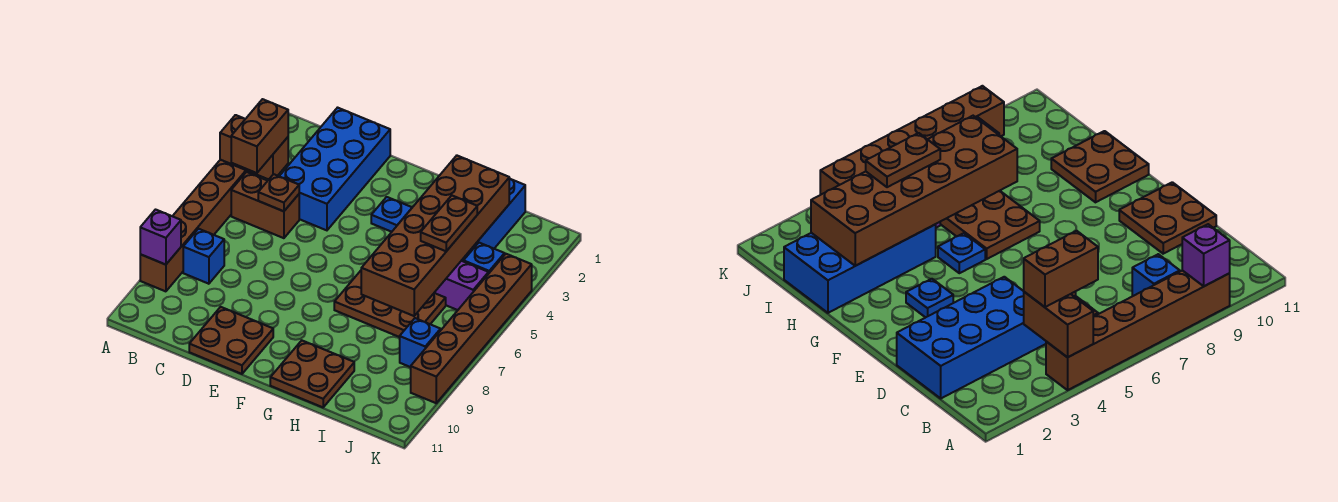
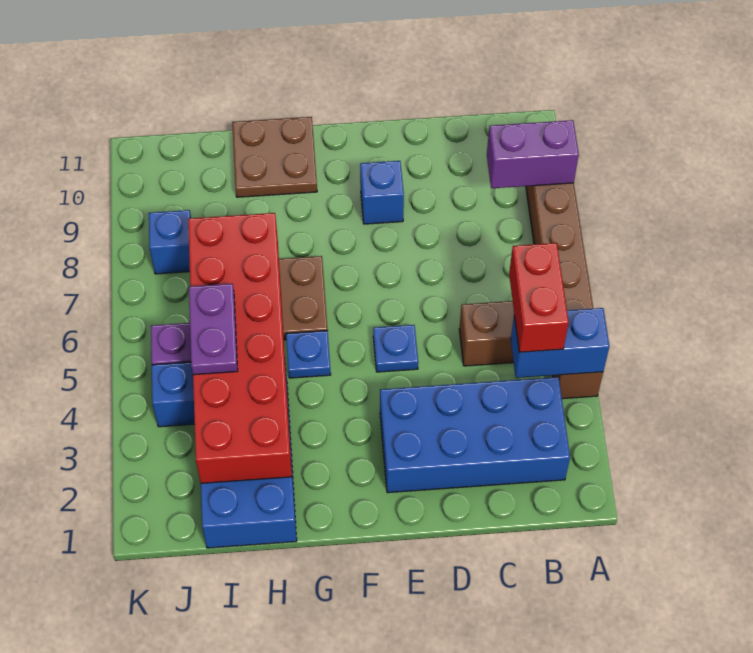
brown 1x2 brick [220,115,288,179] -> blue 1x2 brick [511,308,609,378]
purple 1x1 brick [140,210,181,265] -> purple 1x2 brick [487,120,579,188]
brown 1x2 brick [231,99,288,173] -> red 1x2 brick [509,243,569,352]
blue 1x1 brick [183,229,224,284] -> blue 1x1 brick moved to [360,161,404,224]
blue 2x4 brick [279,108,390,230] -> blue 2x4 brick turned to [380,377,570,493]
brown 1x1 plate [258,174,299,211] -> none
brown 2x2 plate [189,307,273,374] -> none
blue 1x1 plate [371,197,412,232] -> blue 1x1 plate moved to [373,325,418,372]
brown 2x6 brick [361,156,509,316] -> red 2x6 brick [188,213,292,483]
brown 1x2 plate [421,196,477,251] -> purple 1x2 plate [189,284,238,375]
brown 1x6 brick [411,254,532,403] -> none

